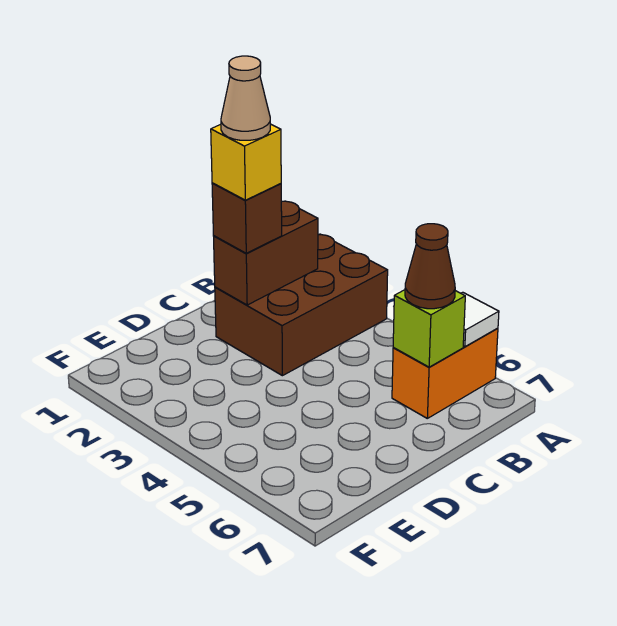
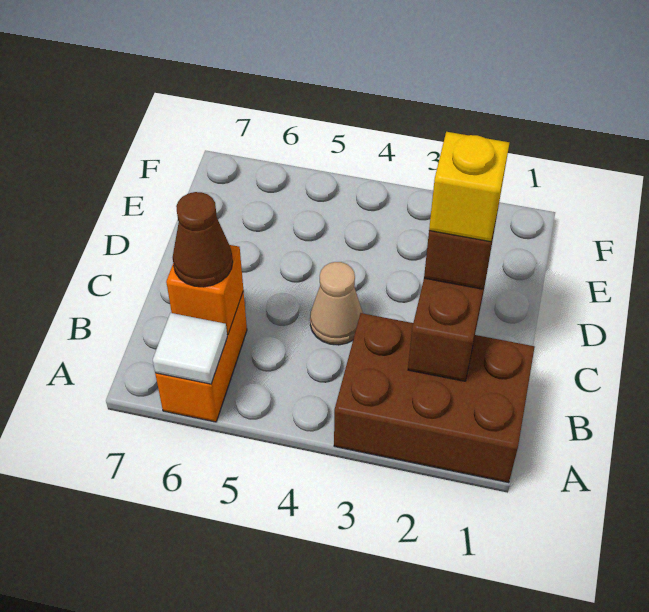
brown 2x3 brick [215,234,388,376] -> brown 2x3 brick turned to [334,313,535,483]
lime 1x1 brick [393,290,465,367] -> orange 1x1 brick [166,245,243,335]
tan 1x1 cone [221,56,270,140] -> tan 1x1 cone moved to [310,262,363,345]

